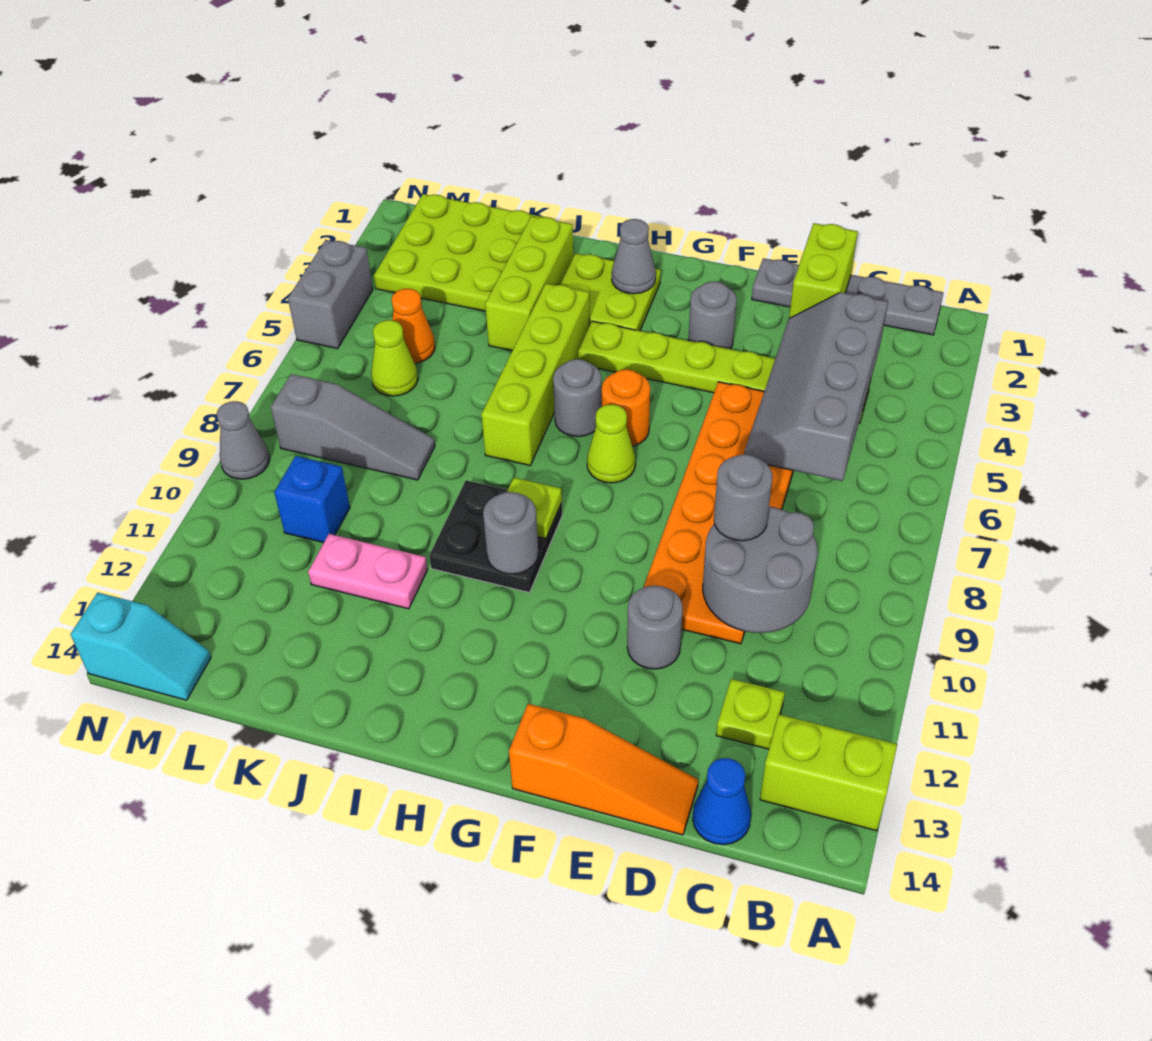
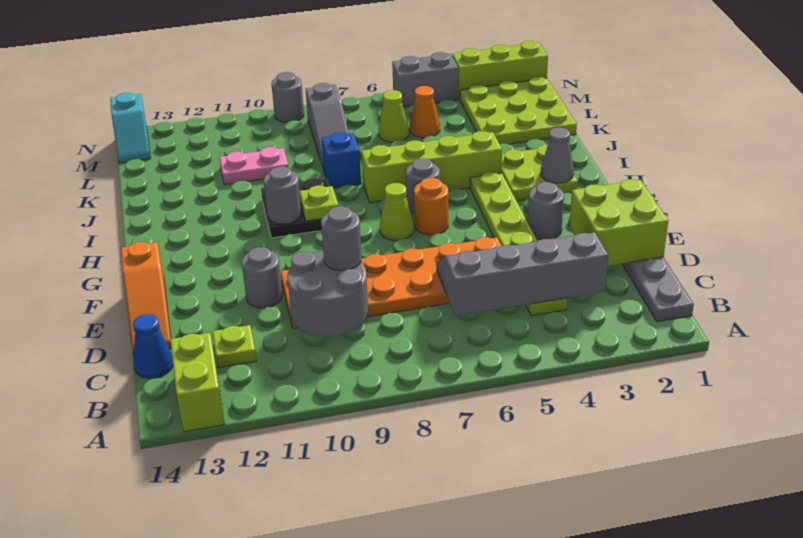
lime 1x2 brick [789,223,858,318] -> lime 2x2 brick [569,179,668,266]
lime 1x3 brick [485,216,573,351] -> lime 1x3 brick moved to [452,41,548,99]
pink 1x2 plate [308,534,428,609] -> pink 1x2 plate turned to [219,147,288,185]
blue 1x1 brick [274,456,350,543] -> blue 1x1 brick moved to [322,132,361,188]
grey 1x1 cone [217,401,269,479] -> grey 1x1 round brick [271,72,304,123]

